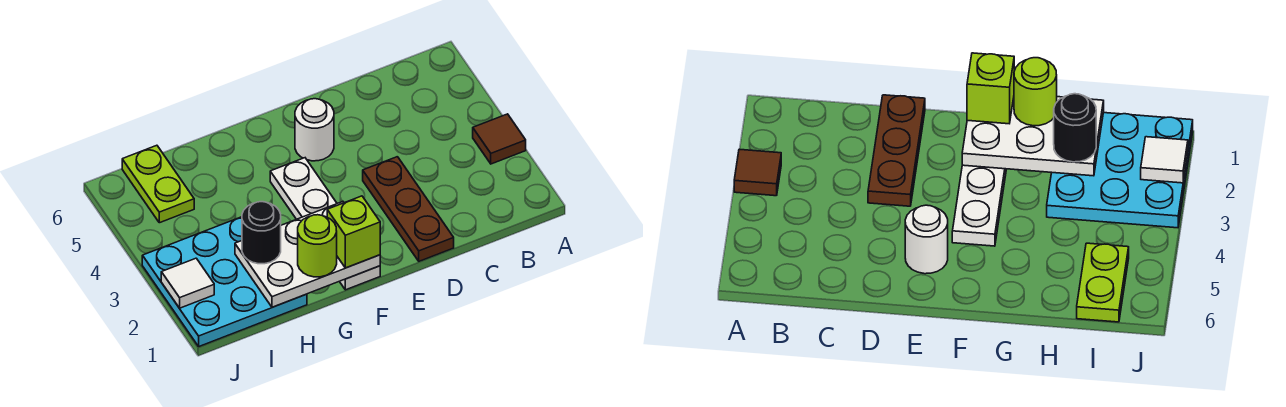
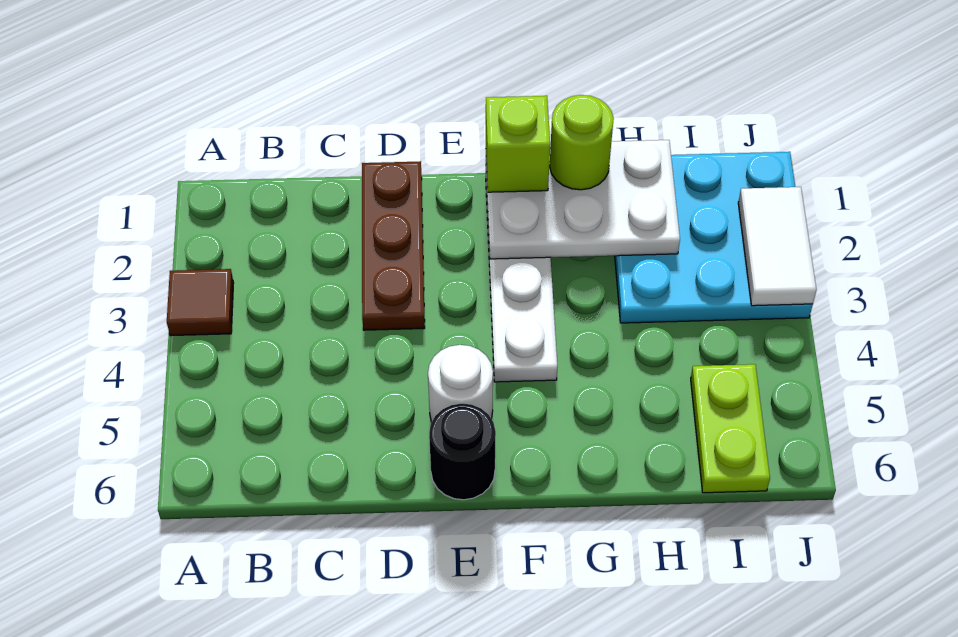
black 1x1 round brick [242,202,281,264] -> black 1x1 round brick moved to [429,404,496,500]
white 1x1 tile [161,258,214,308] -> white 1x2 tile [738,187,817,306]

